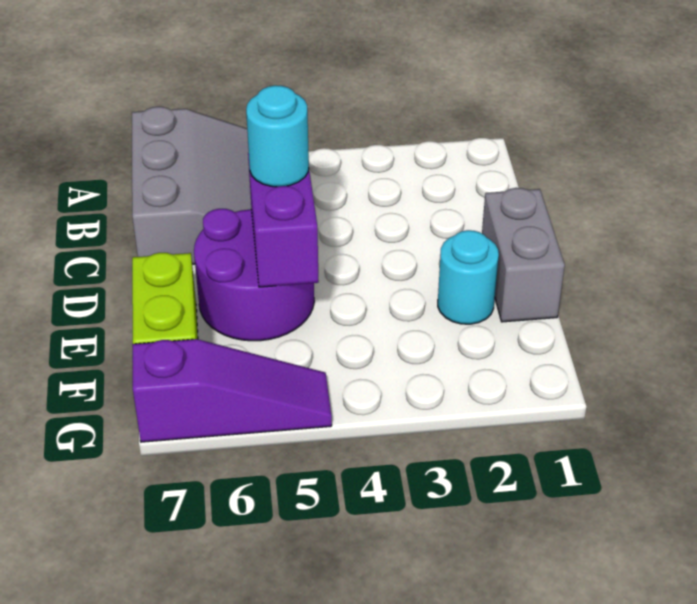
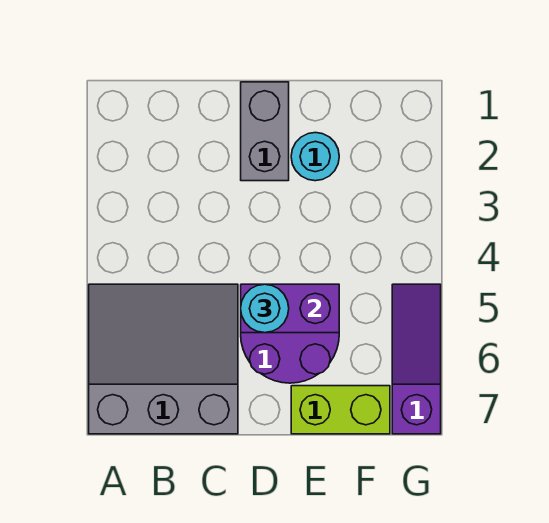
grey 1x2 brick [482,188,565,322] -> grey 1x2 brick turned to [241,82,289,181]

